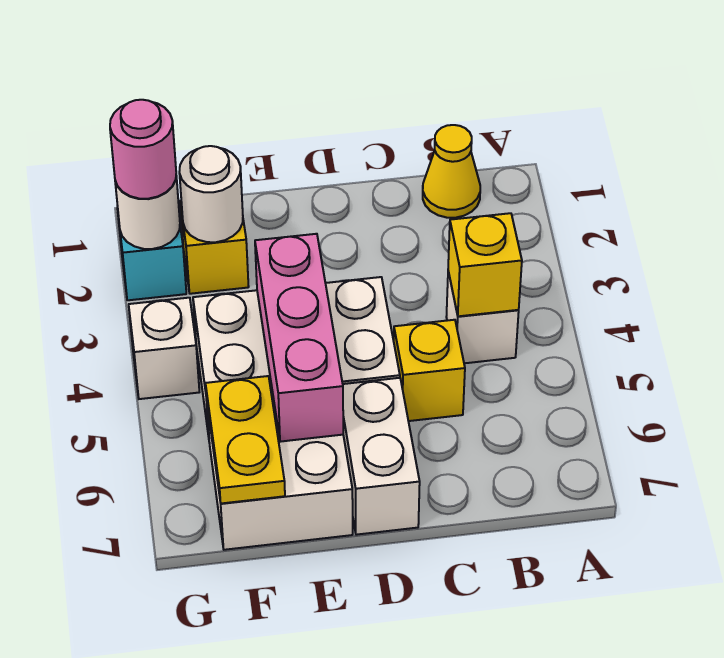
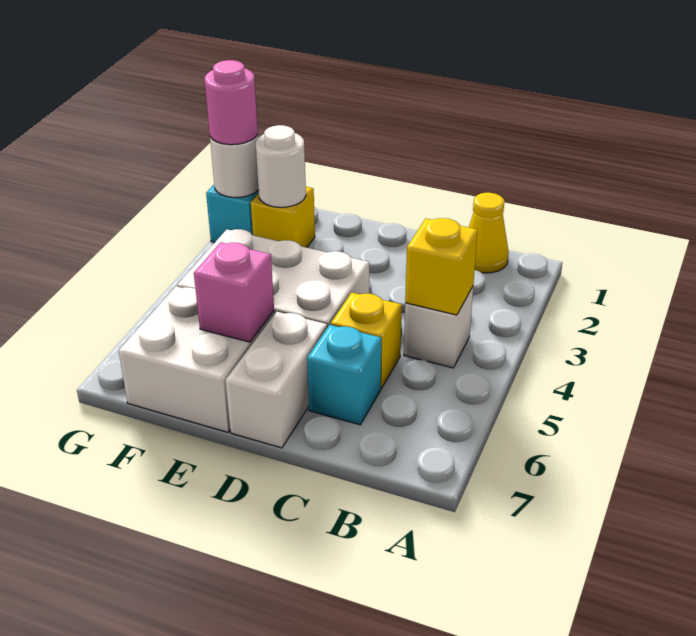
none -> cyan 1x1 brick [307,325,381,425]
pink 1x3 brick [255,234,343,442] -> pink 1x1 brick [194,243,274,342]
yellow 1x2 plate [206,376,285,503] -> none
white 1x1 brick [129,298,199,399] -> none

